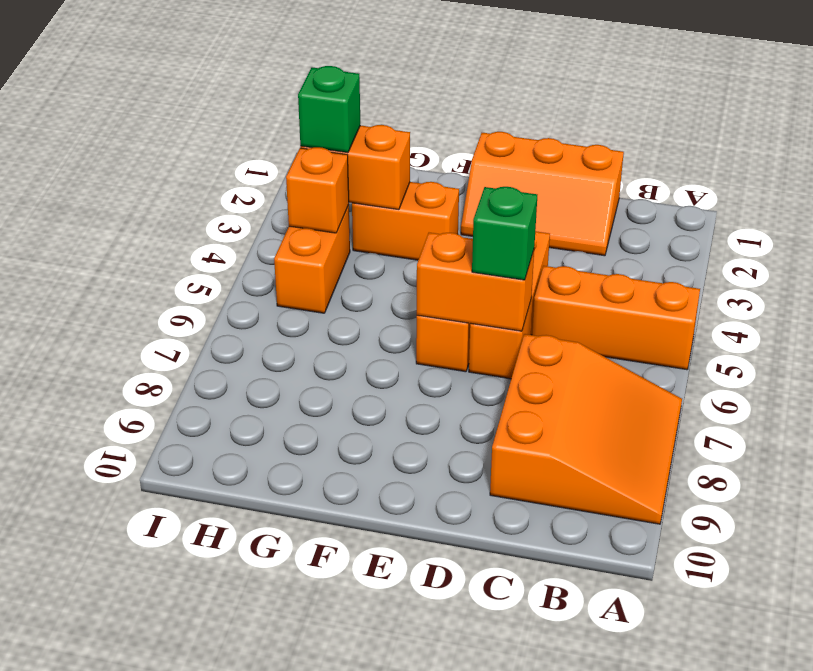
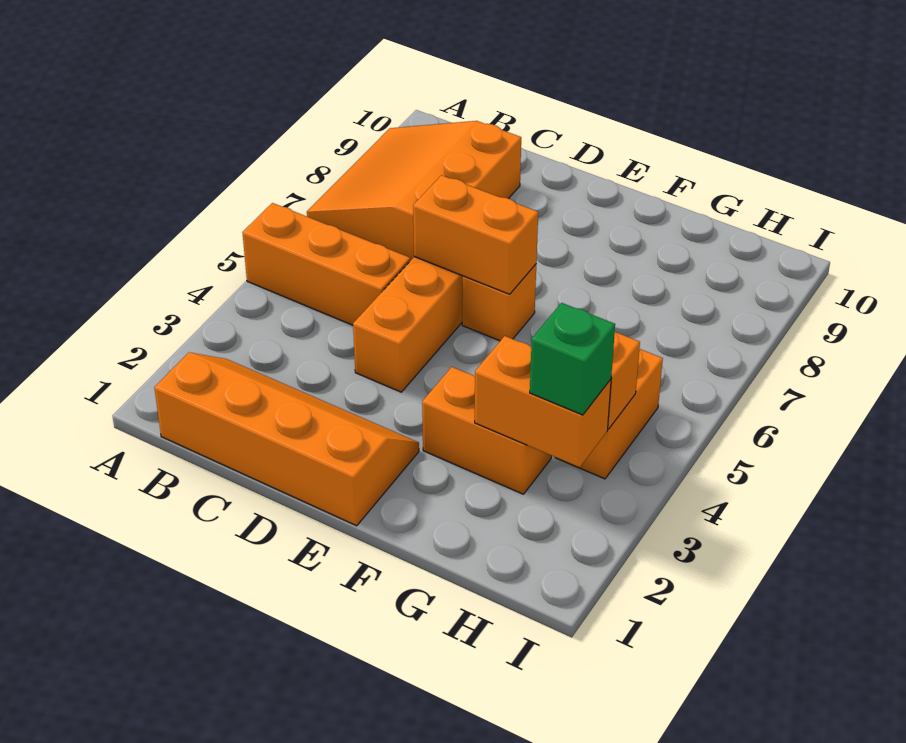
orange 2x3 slope [461,132,624,256] -> orange 2x4 slope [154,352,419,526]
green 1x1 brick [472,187,537,280] -> none

